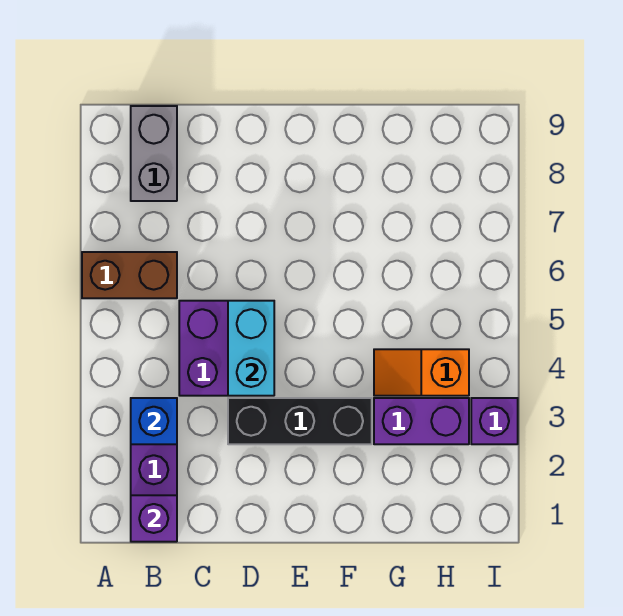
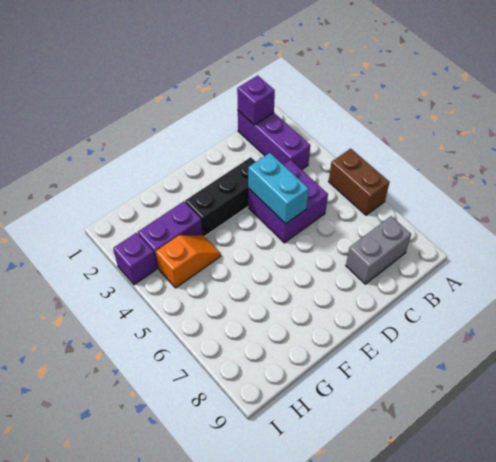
brown 1x2 brick [82,252,177,298] -> brown 1x2 brick turned to [329,149,390,215]
blue 1x1 brick [131,398,177,444] -> none
grey 1x2 brick [131,106,177,201] -> grey 1x2 brick turned to [346,216,411,284]

